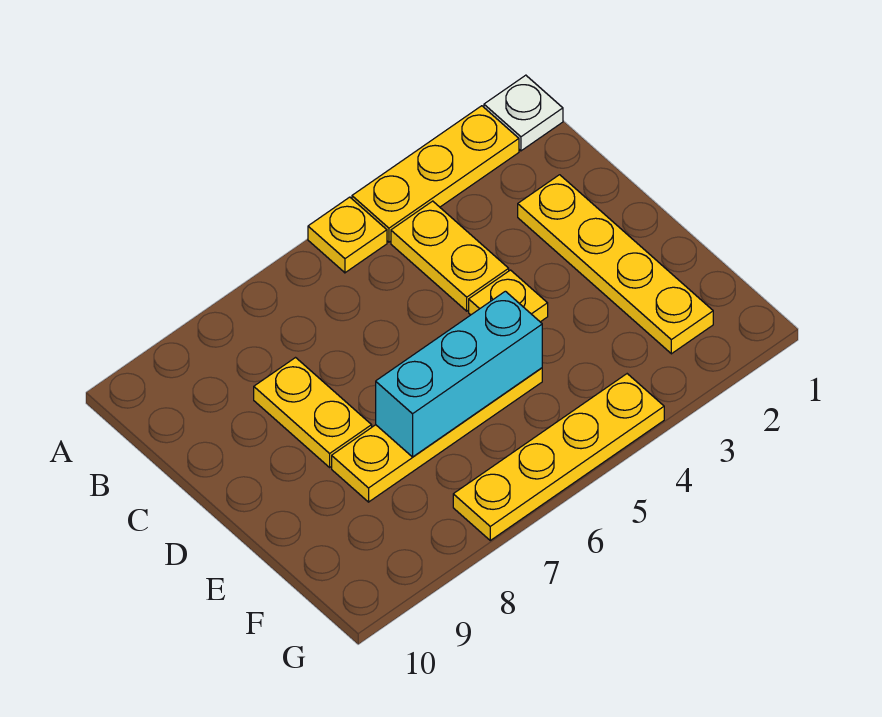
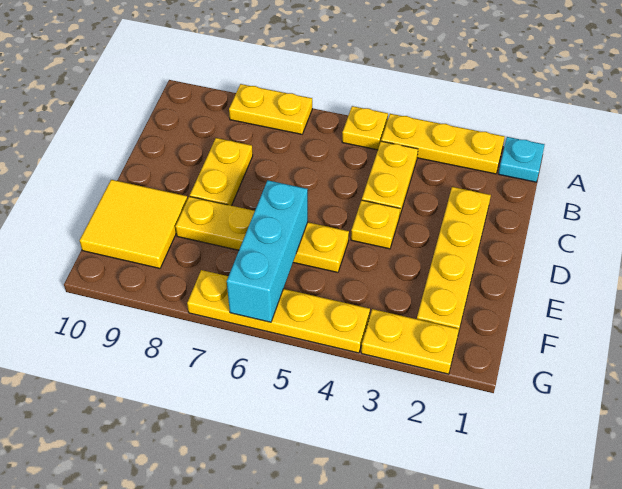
white 1x1 plate [484,75,563,151] -> cyan 1x1 plate [498,137,545,182]
none -> yellow 1x2 plate [229,84,312,134]
cyan 1x3 brick [376,291,542,457] -> cyan 1x3 brick turned to [227,180,308,322]
none -> yellow 2x2 tile [80,180,188,268]
none -> yellow 1x2 plate [361,309,459,374]

